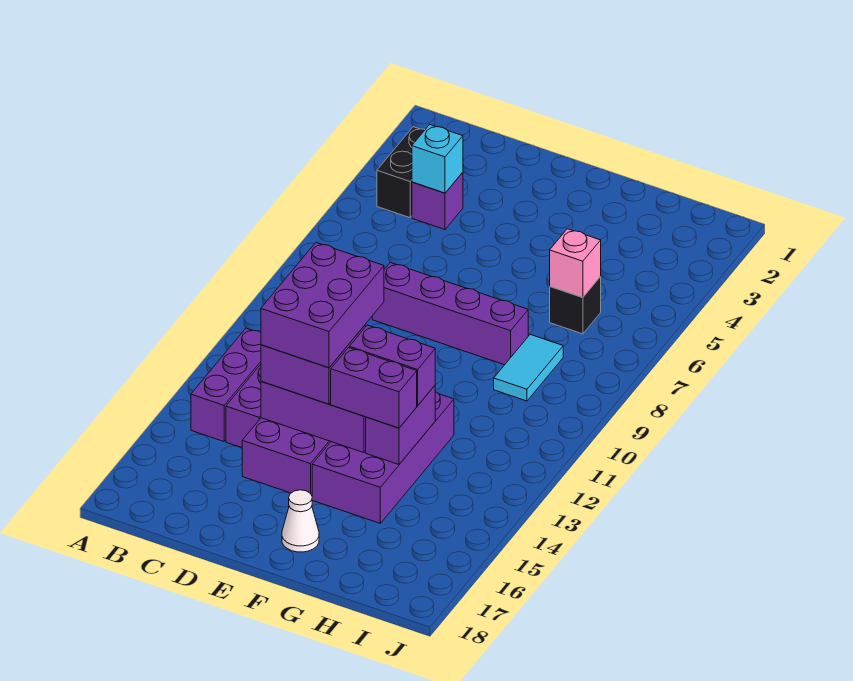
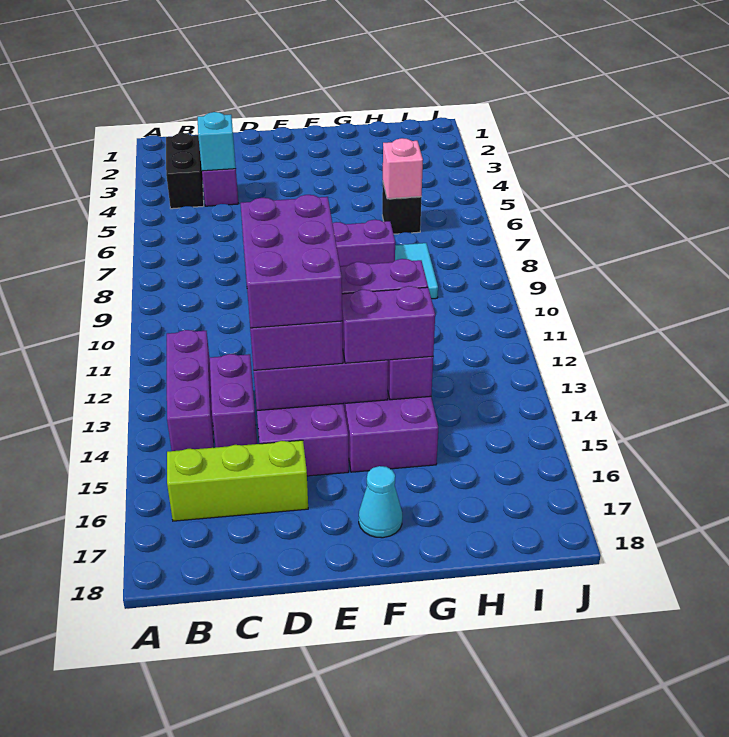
none -> lime 1x3 brick [167,440,308,521]
white 1x1 cone [282,490,319,552] -> cyan 1x1 cone [359,466,402,538]

